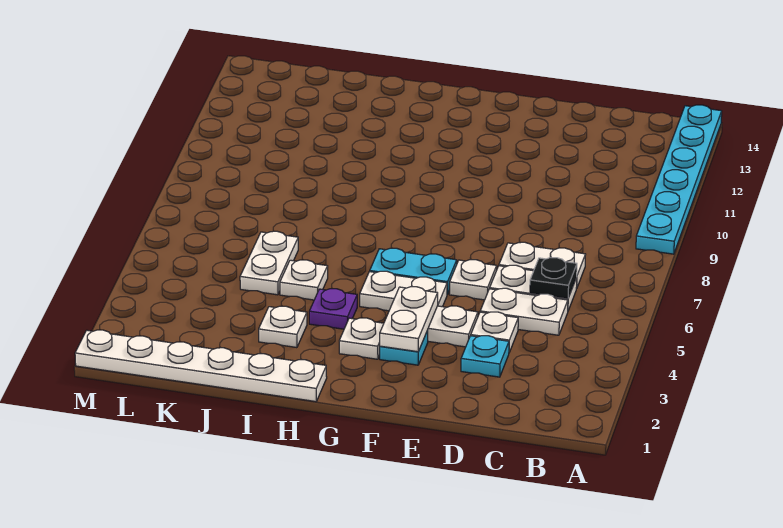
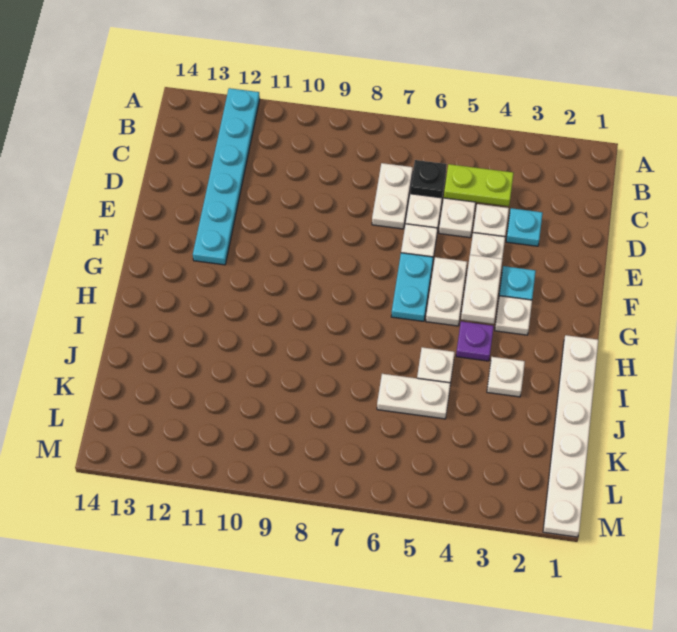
cyan 1x6 plate [636,105,722,254] -> cyan 1x6 plate turned to [193,88,260,265]
none -> lime 1x2 plate [444,164,514,206]
white 1x2 plate [380,287,438,352] -> white 1x2 plate turned to [461,255,502,324]

